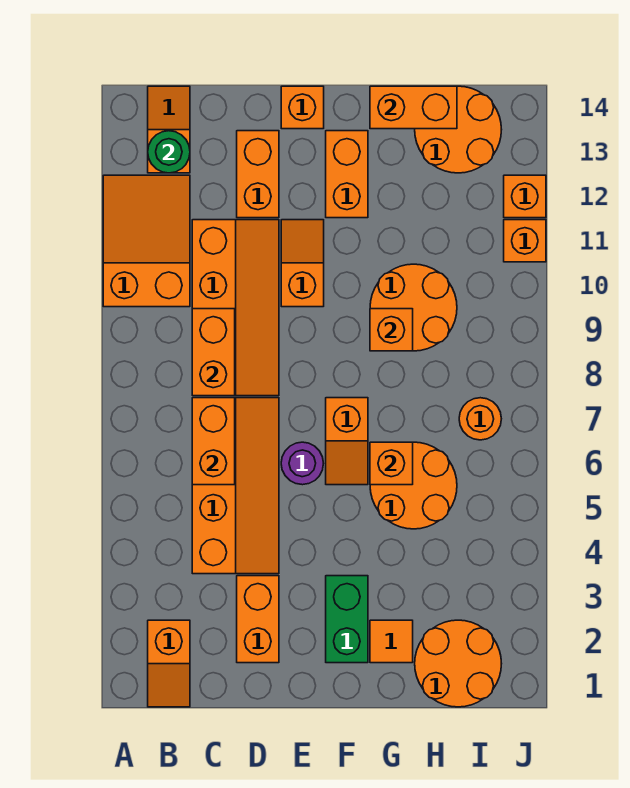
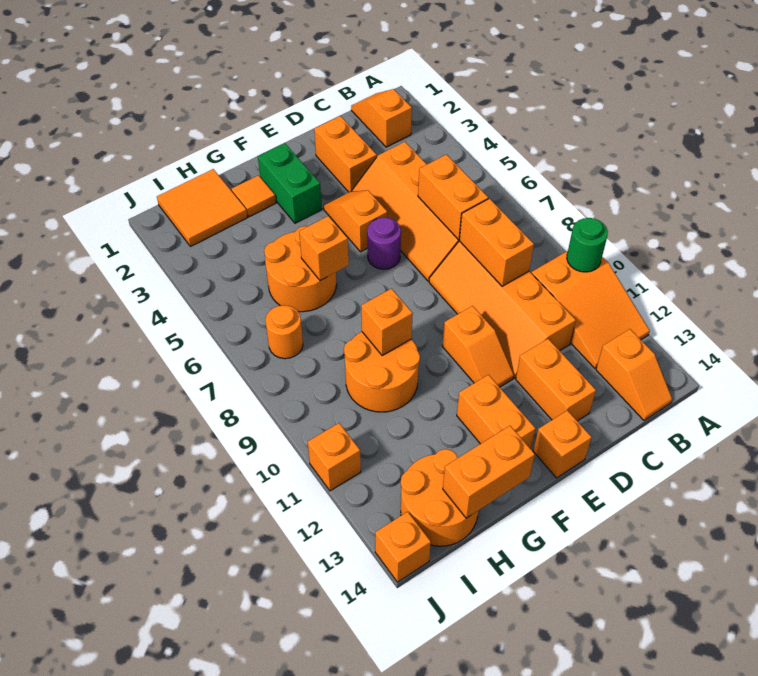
green 1x1 round brick [148,131,190,173] -> green 1x1 round brick moved to [567,218,608,272]
orange 1x2 slope [326,398,368,485] -> orange 1x2 slope moved to [324,190,387,252]
orange 2x2 round brick [415,620,502,707] -> orange 2x2 tile [157,169,248,247]
orange 1x1 brick [504,175,546,218] -> orange 1x1 brick moved to [375,512,431,582]

